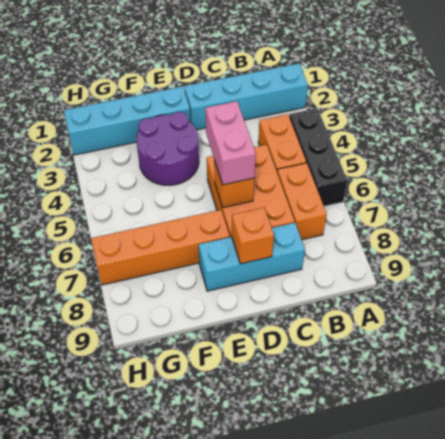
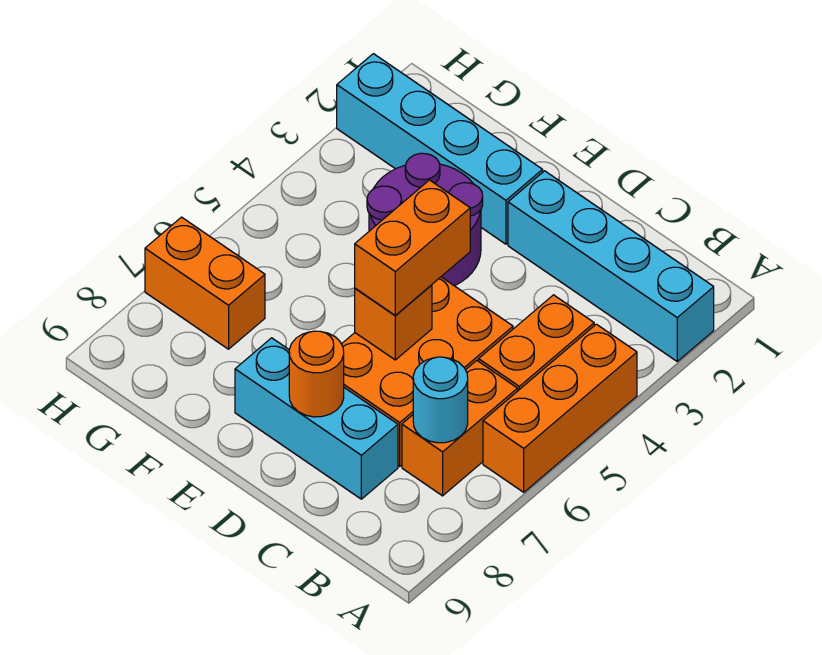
black 1x3 brick [289,108,347,206] -> orange 1x3 brick [483,324,637,492]
none -> cyan 1x1 round brick [413,357,468,443]
pink 1x2 brick [205,101,256,185] -> orange 1x2 brick [355,180,470,316]
orange 1x1 brick [231,208,274,264] -> orange 1x1 round brick [289,331,344,417]
orange 1x4 brick [91,210,230,285] -> orange 1x2 brick [145,217,265,349]

